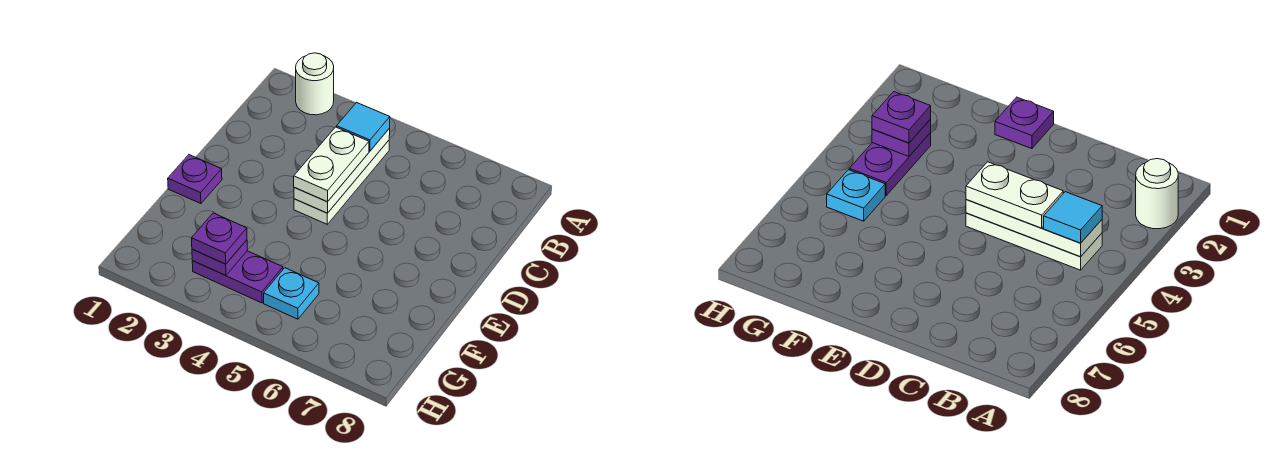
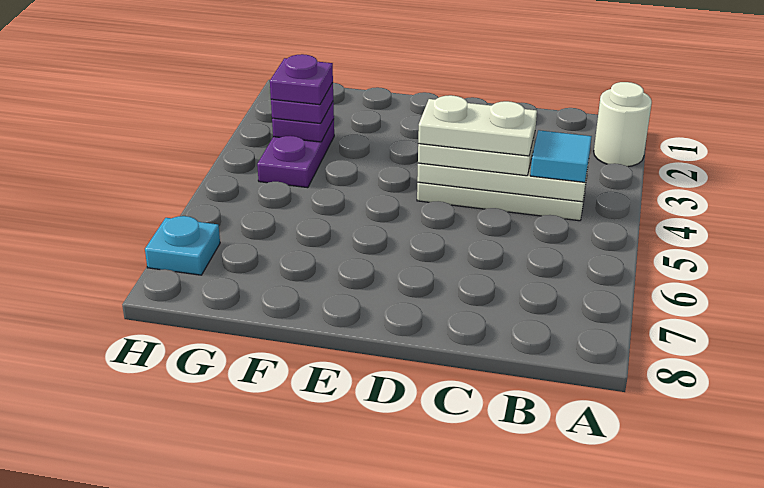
none -> white 1x2 plate [418,95,537,156]
purple 1x1 plate [168,155,222,204] -> purple 1x1 plate moved to [270,54,333,105]
cyan 1x1 plate [264,268,319,319] -> cyan 1x1 plate moved to [145,216,220,275]

